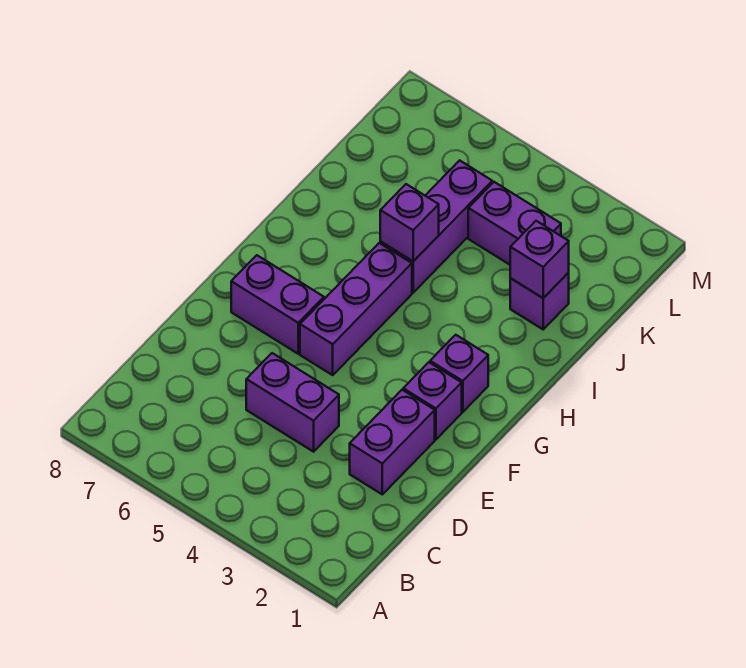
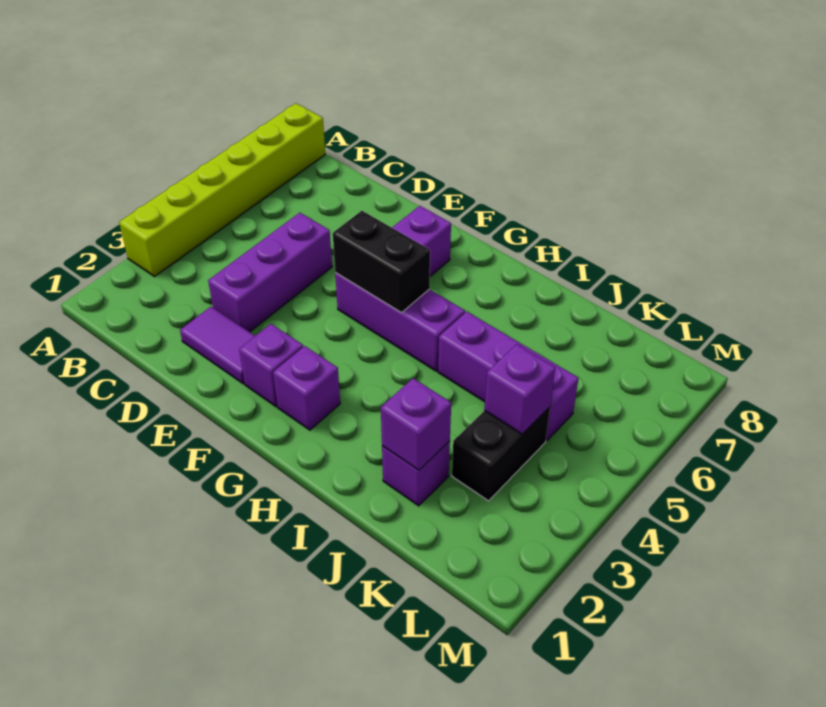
none -> lime 1x6 brick [119,103,325,276]
purple 1x2 brick [350,390,435,494] -> purple 1x2 tile [180,307,255,384]
purple 1x2 brick [246,353,339,452] -> purple 1x3 brick [208,213,332,332]
none -> black 1x2 brick [333,211,430,313]
purple 1x1 brick [380,184,439,261] -> purple 1x1 brick moved to [484,344,555,434]
purple 1x2 brick [468,182,561,265] -> black 1x2 brick [452,407,550,501]

